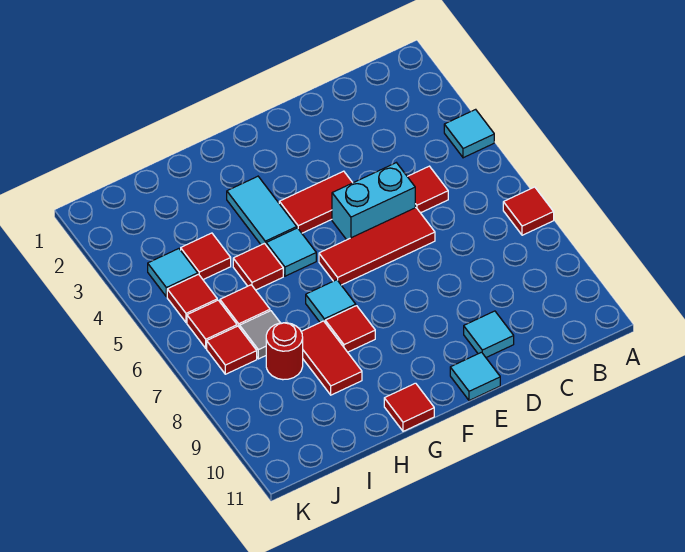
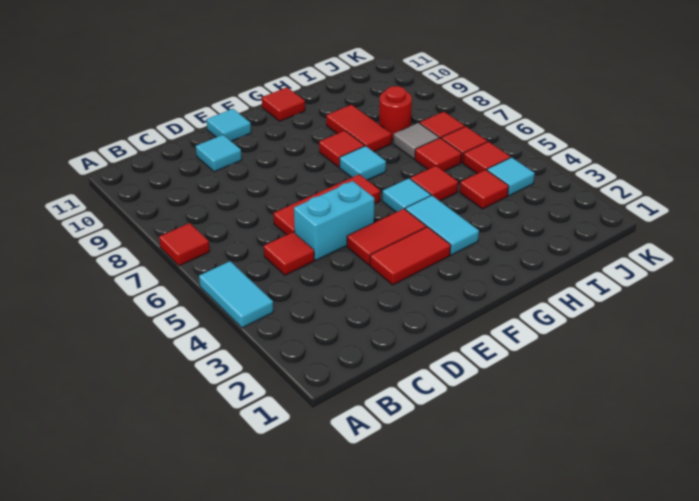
cyan 1x1 tile [444,109,494,158] -> cyan 1x2 tile [199,261,273,328]
none -> red 1x2 tile [370,227,451,285]

